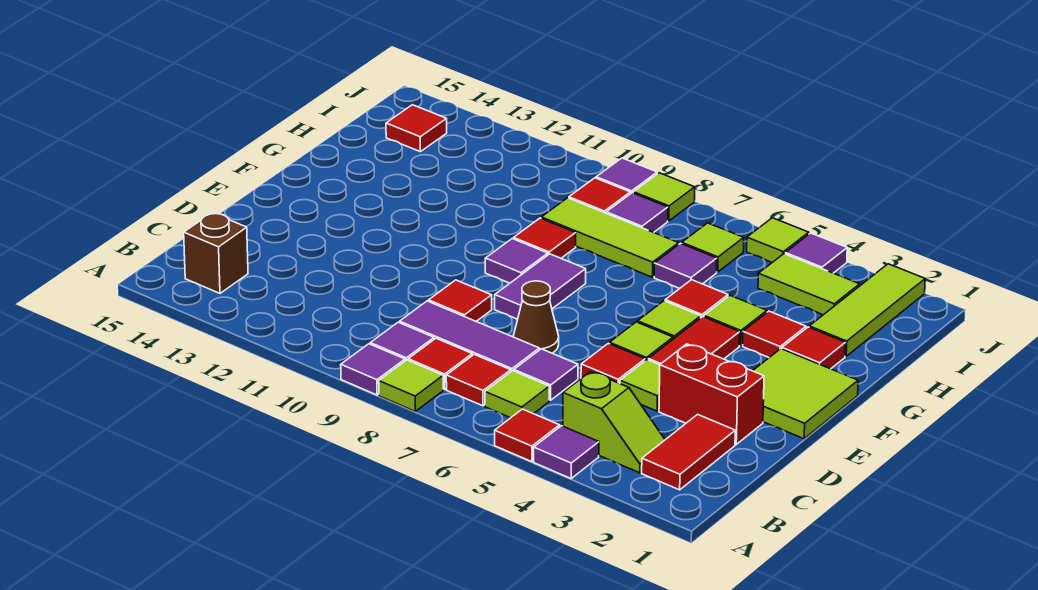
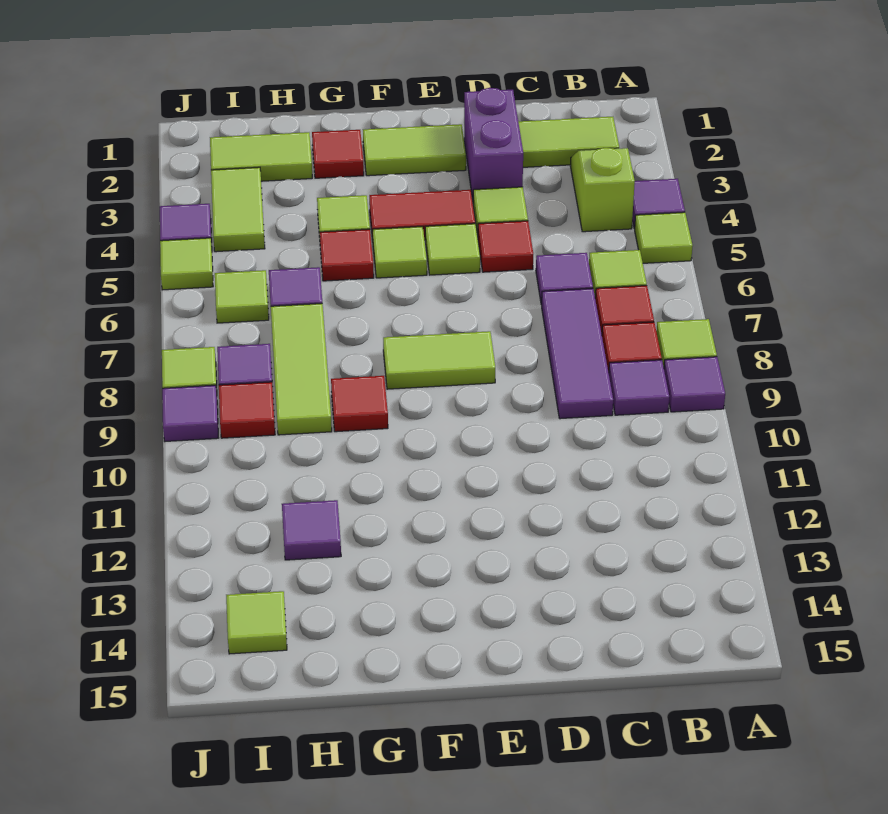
red 1x1 tile [495,409,560,462] -> lime 1x1 tile [635,212,693,263]
red 1x2 tile [642,414,735,490] -> lime 1x2 tile [518,117,619,167]
brown 1x1 brick [184,213,248,293] -> none
red 1x2 brick [659,344,764,444] -> purple 1x2 brick [464,88,523,200]
brown 1x1 cone [513,281,559,353] -> none
red 1x1 tile [428,280,492,321] -> none
lime 2x2 tile [753,349,858,439] -> lime 1x2 tile [363,124,466,176]
purple 1x2 tile [495,254,586,319] -> lime 1x2 tile [383,331,495,389]
purple 1x1 tile [485,239,548,283] -> purple 1x1 tile moved to [282,500,341,560]
red 1x1 tile [743,311,806,357] -> none
lime 1x3 tile [809,264,925,356] -> lime 1x2 tile [210,132,312,181]
red 1x1 tile [386,105,447,152] -> lime 1x1 tile [226,591,287,654]

